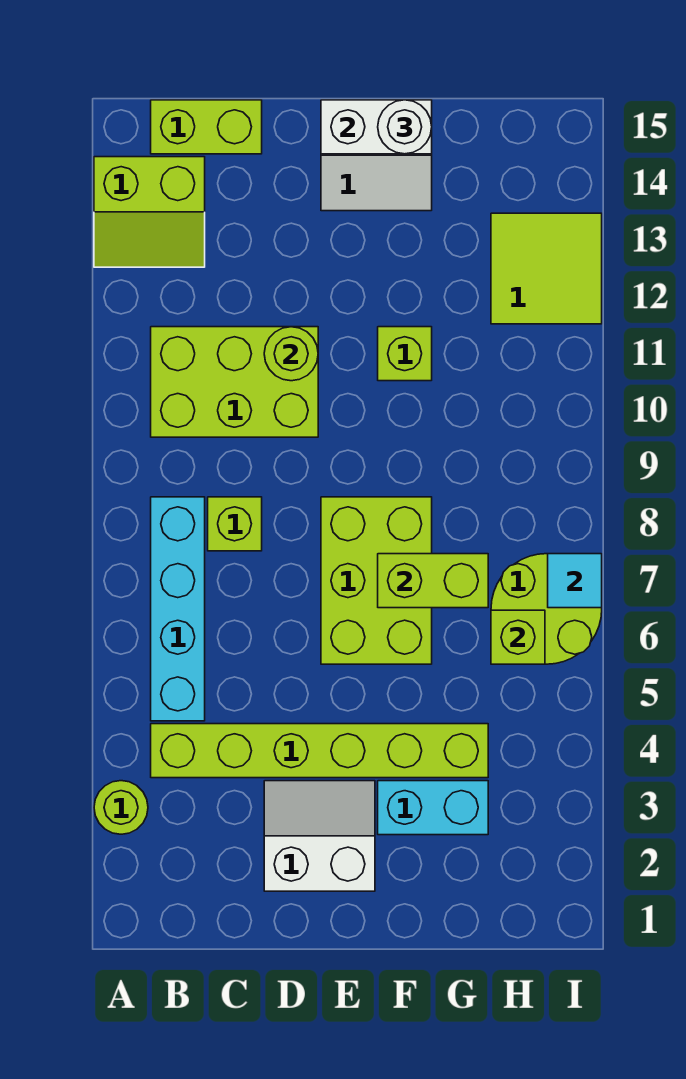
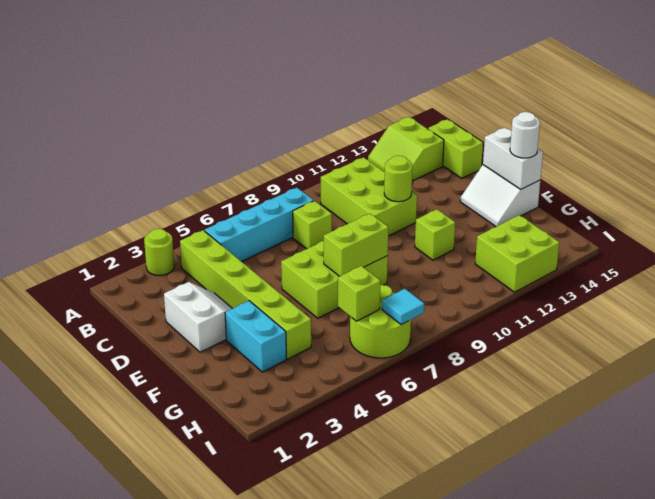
lime 1x2 brick [378,554,488,608] -> lime 1x2 brick turned to [324,214,388,276]
lime 2x2 tile [491,213,602,324] -> lime 2x2 brick [475,215,559,292]

